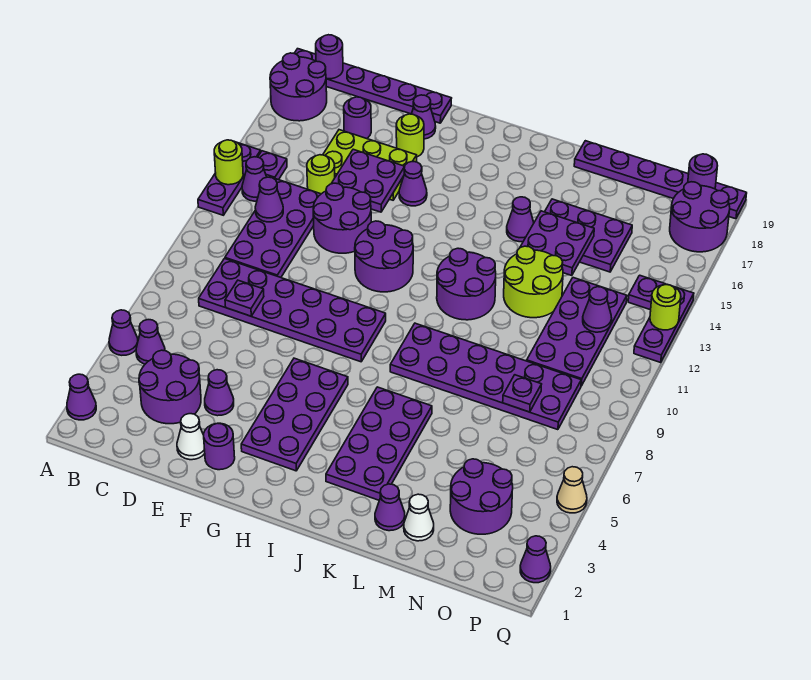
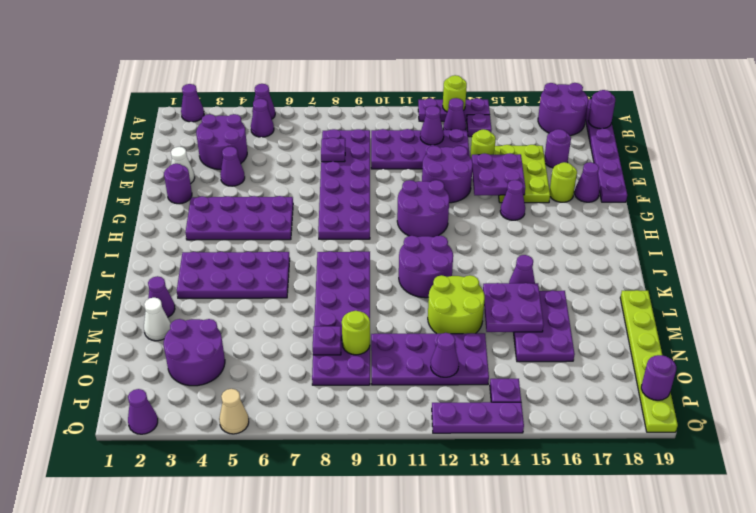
purple 1x6 plate [574,141,747,219] -> lime 1x6 plate [620,290,678,432]
purple 2x2 round brick [670,182,730,252] -> none
lime 1x1 round brick [650,285,681,330] -> lime 1x1 round brick moved to [342,311,370,355]

